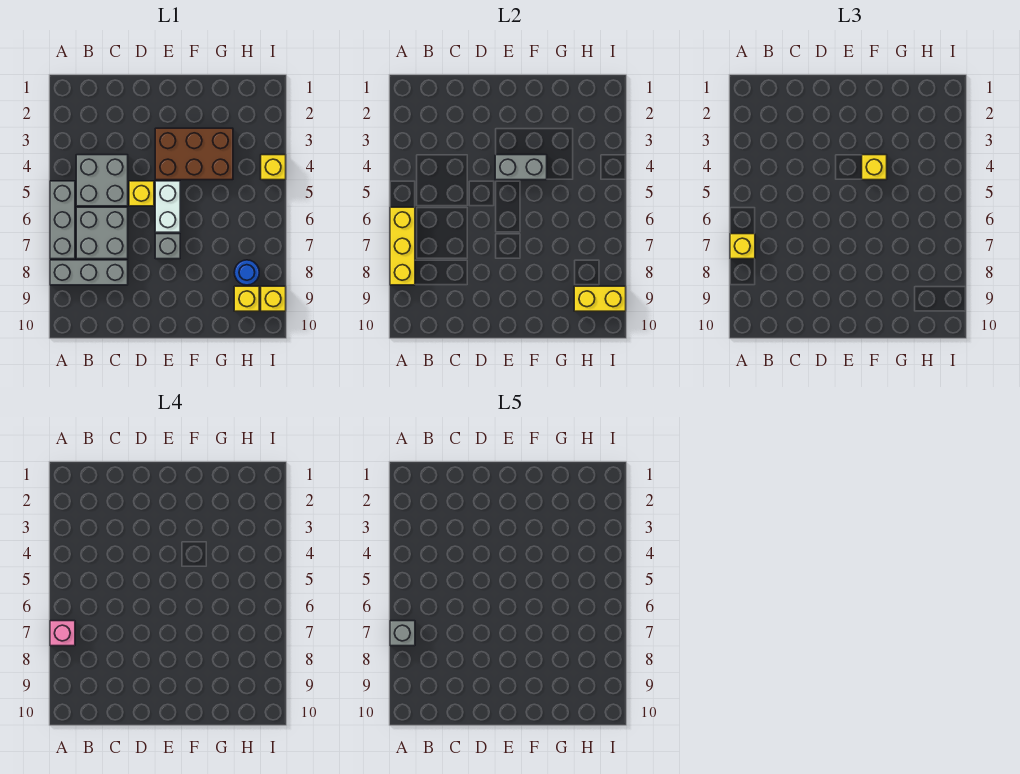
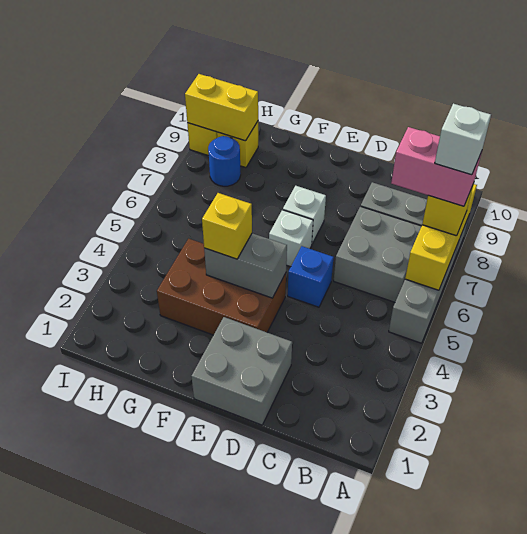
pink 1x1 brick [50,621,75,646] -> pink 1x2 brick [391,127,482,206]
grey 1x1 brick [390,621,415,646] -> white 1x1 brick [435,104,491,175]
grey 2x2 brick [76,155,128,206] -> grey 2x2 brick moved to [191,317,292,425]
yellow 1x1 brick [129,181,154,206] -> blue 1x1 brick [288,246,334,307]
white 1x2 brick [155,181,180,232] -> white 1x1 brick [269,210,313,267]
grey 1x1 brick [155,234,180,259] -> white 1x1 brick [283,186,326,244]
yellow 1x1 brick [261,155,286,180] -> none

